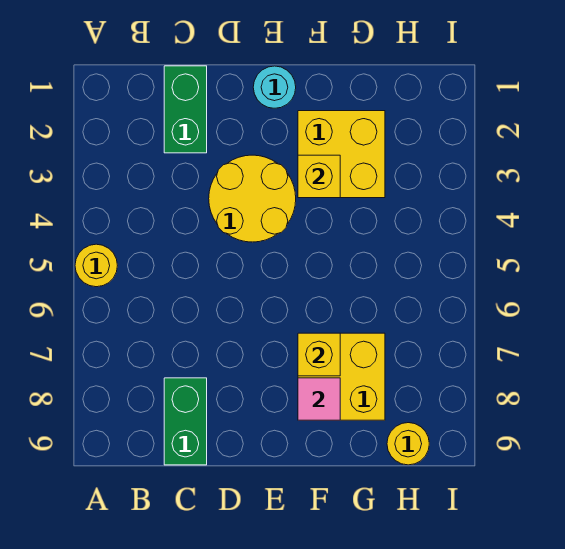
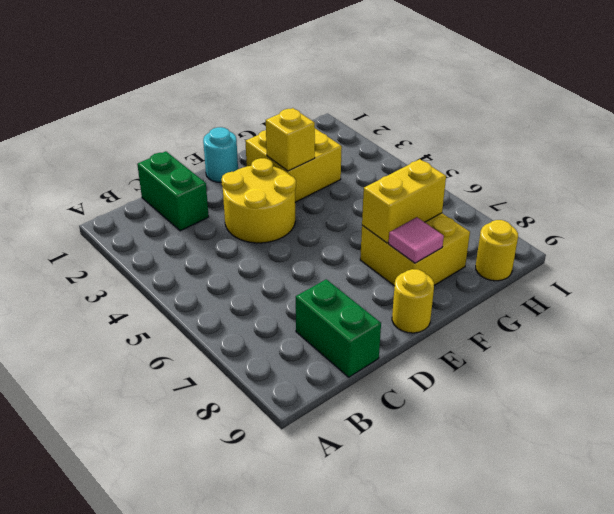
yellow 1x1 round brick [75,244,117,287] -> yellow 1x1 round brick moved to [392,269,434,333]
yellow 1x1 brick [298,333,340,376] -> yellow 1x2 brick [362,159,446,243]

